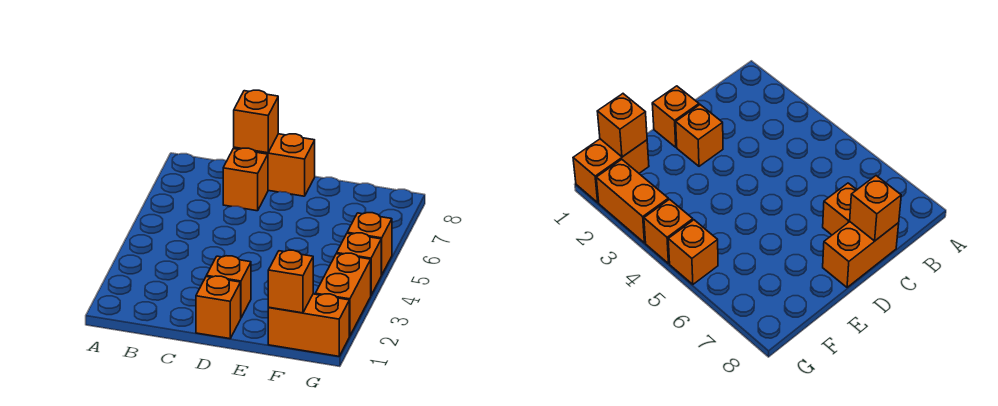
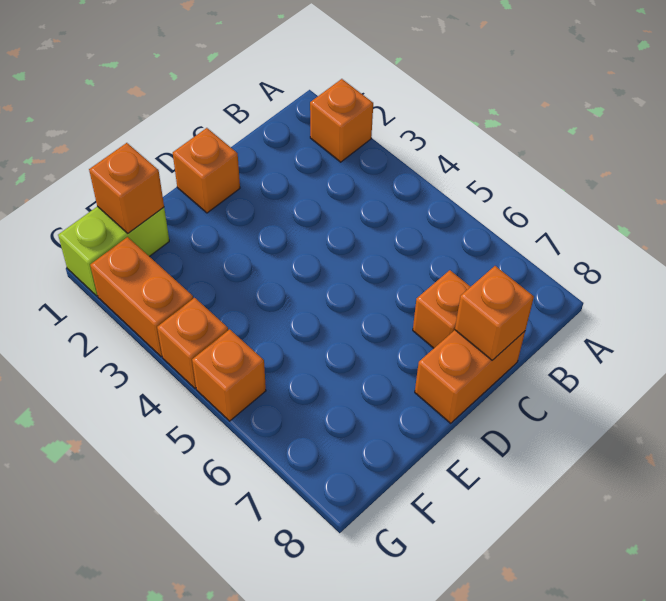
orange 1x1 brick [206,256,251,318] -> orange 1x1 brick moved to [310,79,373,162]
orange 1x2 brick [268,294,349,356] -> lime 1x2 brick [58,206,169,296]

